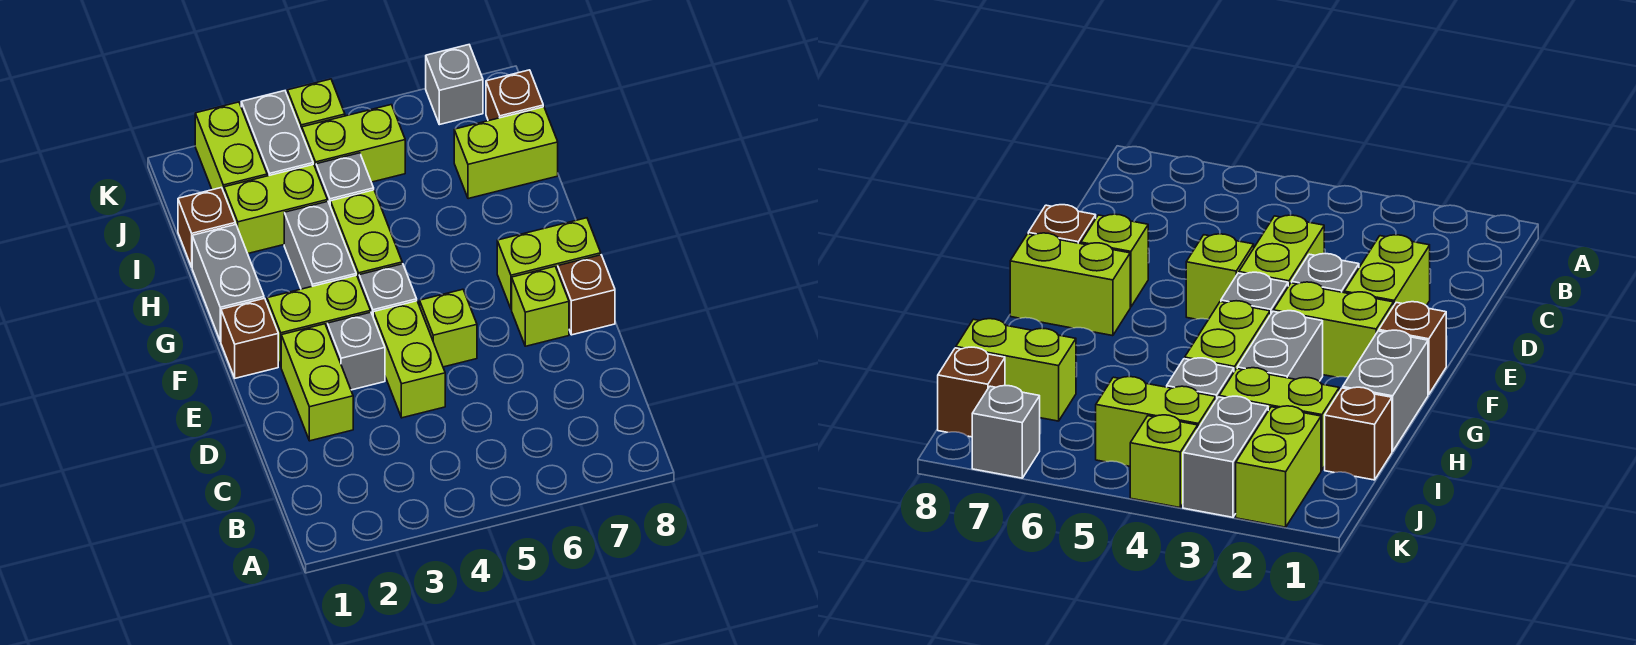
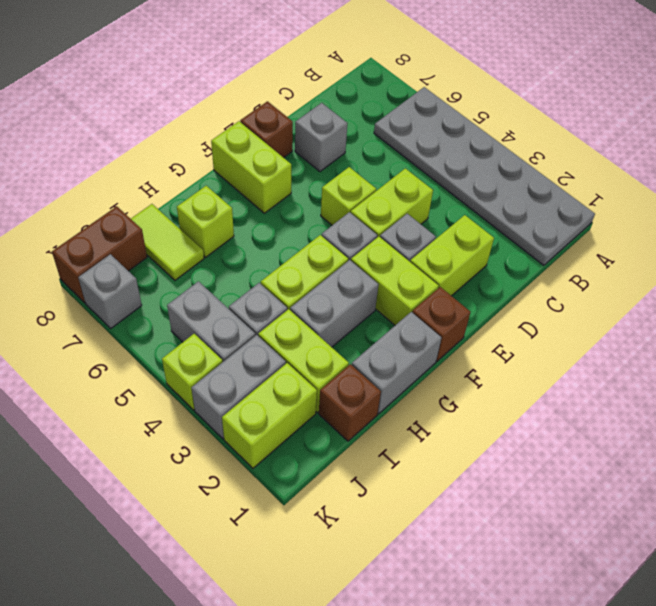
none -> grey 2x6 plate [374,87,595,265]
none -> grey 1x1 brick [295,103,348,172]
lime 1x1 brick [512,266,569,346] -> lime 1x1 brick moved to [177,186,234,257]
lime 1x2 brick [454,107,558,199] -> lime 1x2 tile [131,204,204,280]
lime 1x2 brick [302,105,405,182] -> grey 1x2 brick [167,281,255,362]
brown 1x1 brick [486,70,543,121] -> brown 1x2 brick [52,206,147,303]

